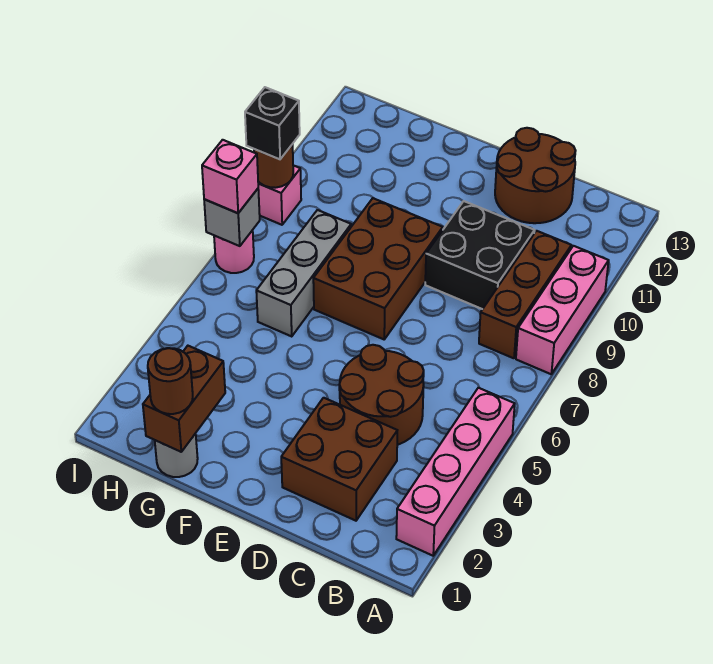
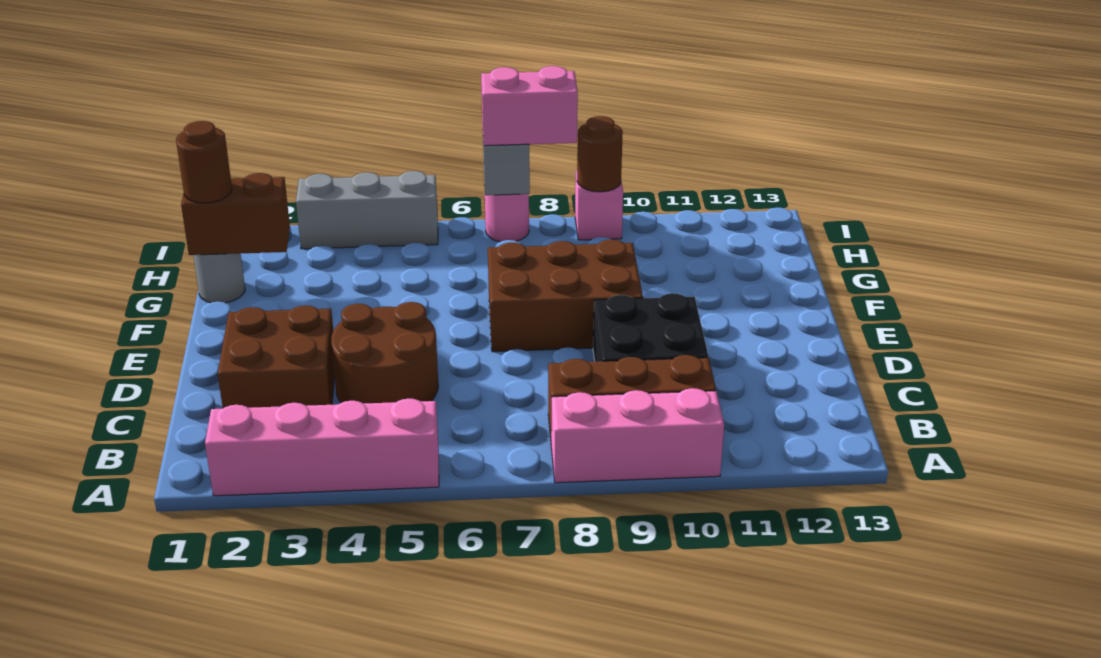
brown 2x2 round brick [495,128,576,223] -> none
grey 1x3 brick [256,210,351,336] -> grey 1x3 brick moved to [296,171,438,249]
pink 1x1 brick [202,140,258,213] -> pink 1x2 brick [481,66,578,146]
black 1x1 brick [245,87,300,159] -> none

